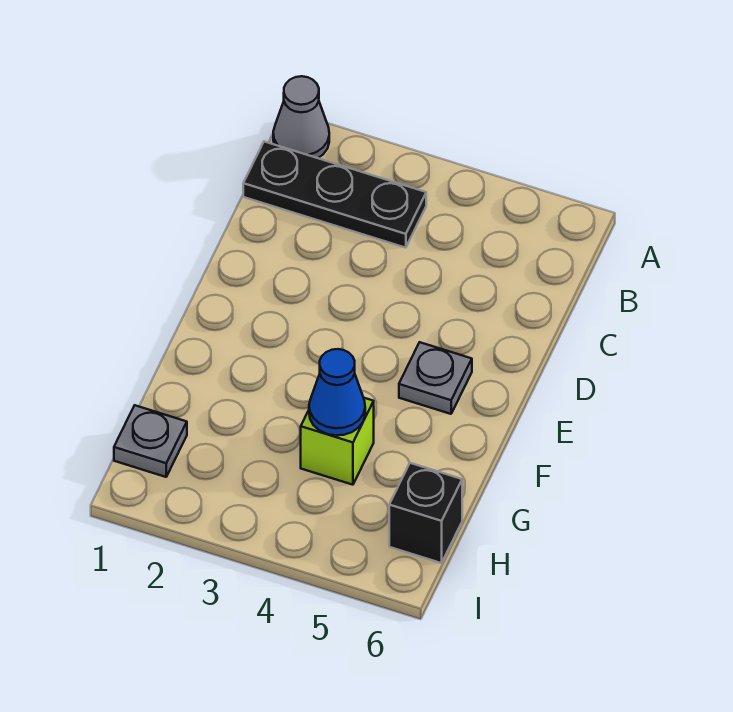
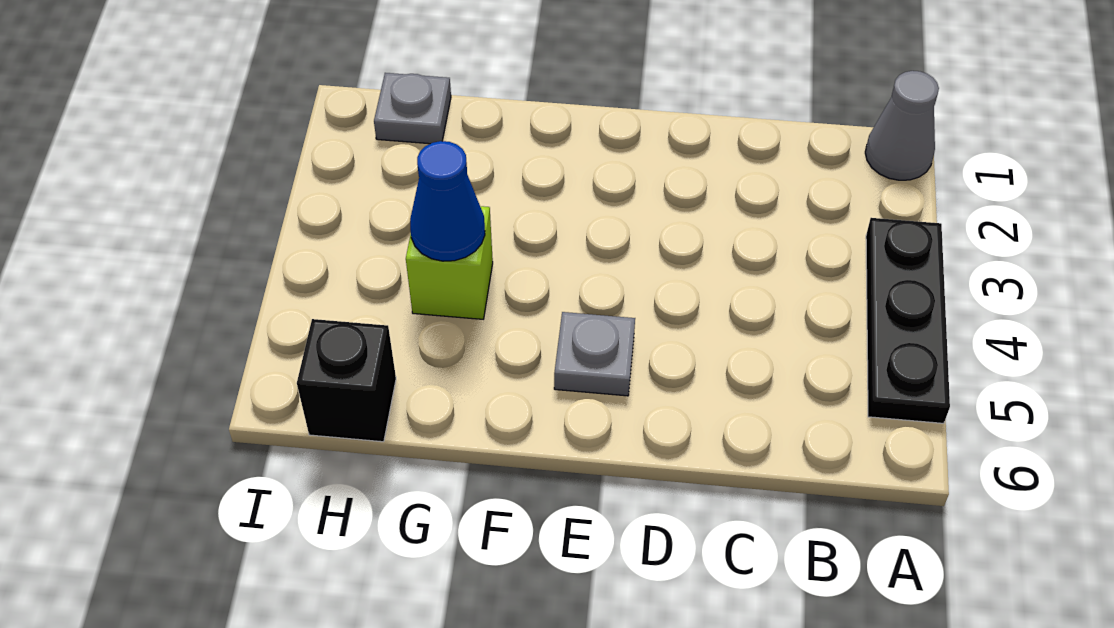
black 1x3 plate [243,142,426,248] -> black 1x3 plate moved to [866,218,950,423]

